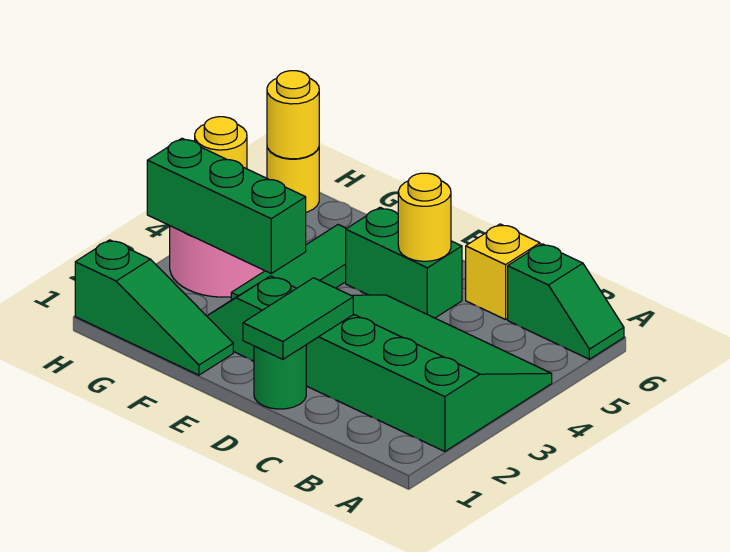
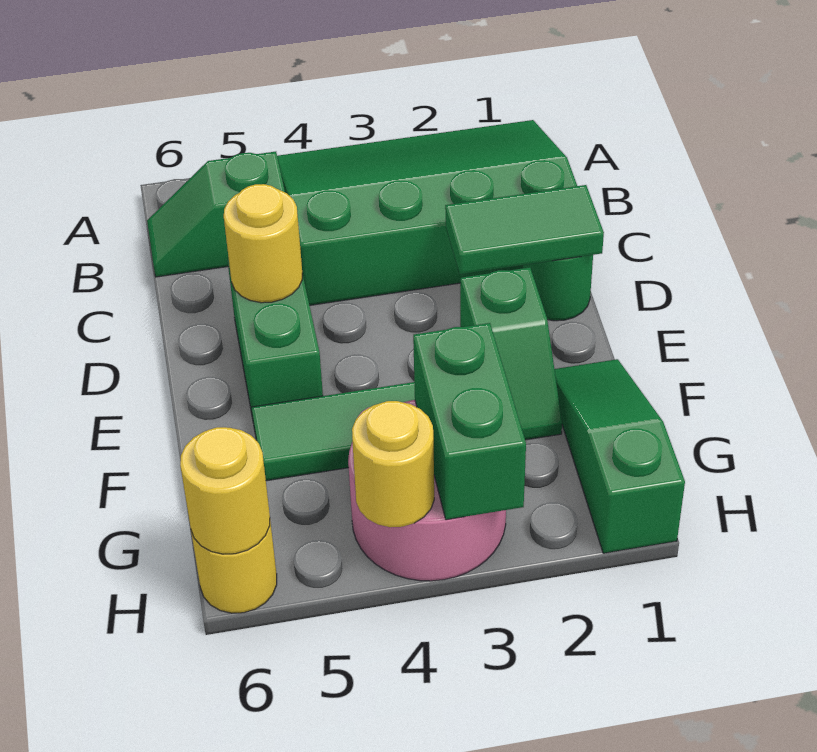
green 3x4 slope [306,295,552,452] -> green 3x4 slope turned to [277,120,577,305]
green 1x2 slope [508,244,624,359] -> green 1x2 slope turned to [147,152,285,277]
yellow 1x1 brick [466,224,540,320] -> none
green 1x3 brick [147,138,306,273] -> green 1x2 brick [413,323,526,520]

